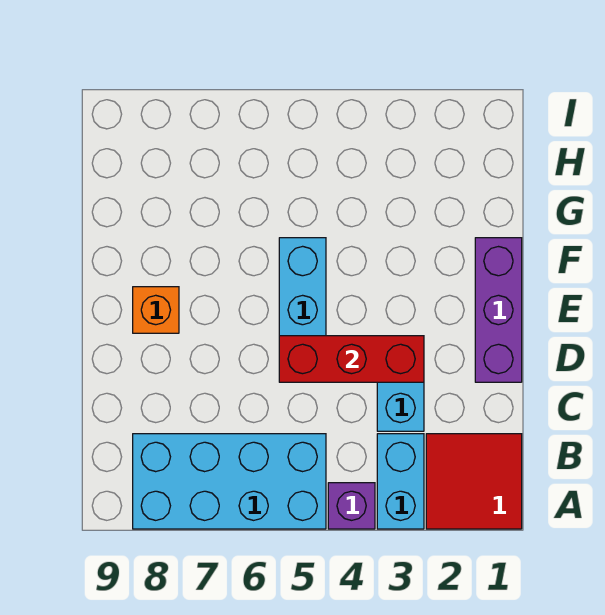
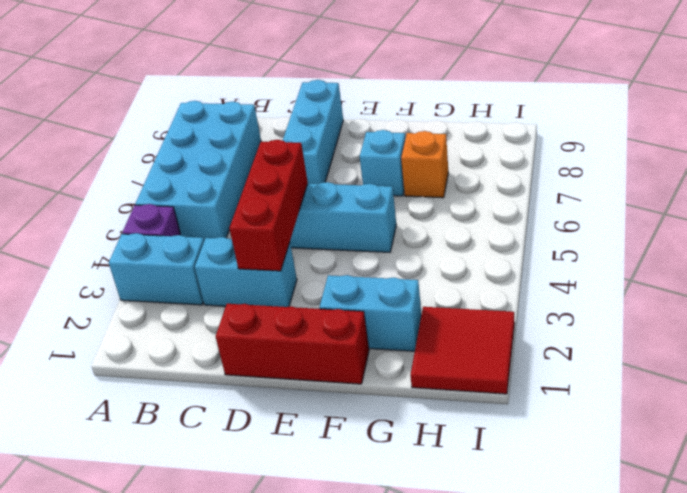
red 2x2 tile [426,434,522,529] -> red 2x2 tile moved to [410,307,515,394]
purple 1x3 brick [475,238,522,382] -> red 1x3 brick [216,304,369,384]
none -> cyan 1x3 brick [283,80,343,184]
orange 1x1 brick [133,287,179,333] -> orange 1x1 brick moved to [401,131,448,198]
none -> cyan 1x2 brick [319,275,421,351]
none -> cyan 1x1 brick [360,130,405,196]

